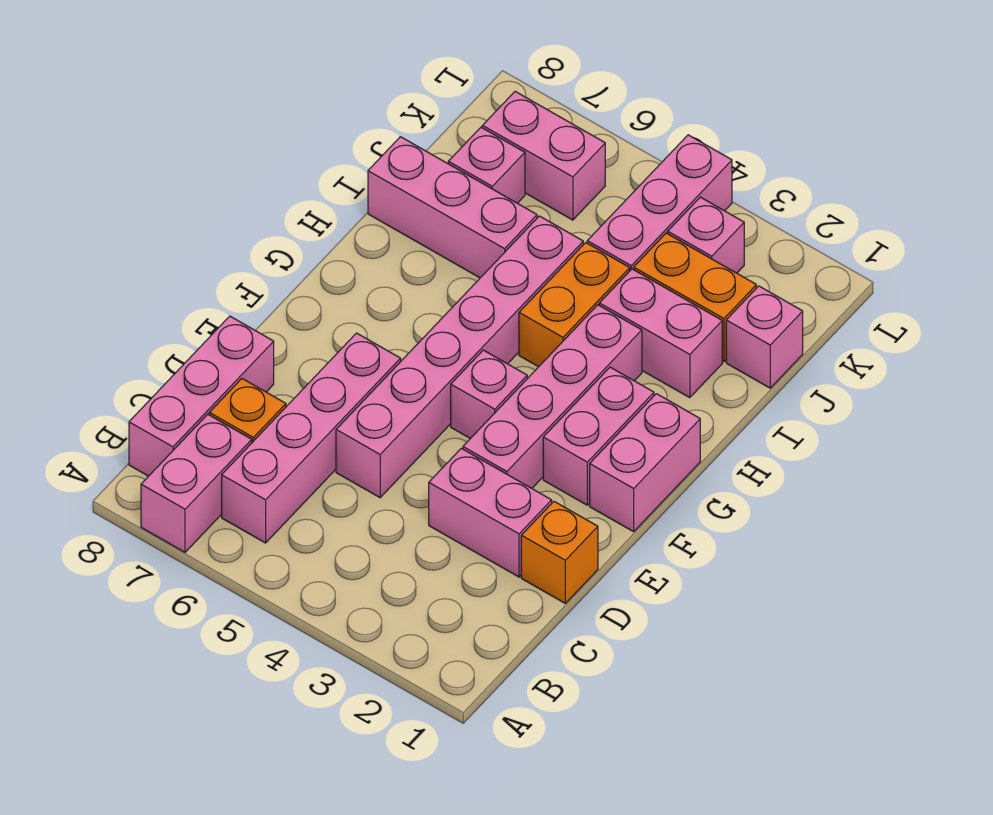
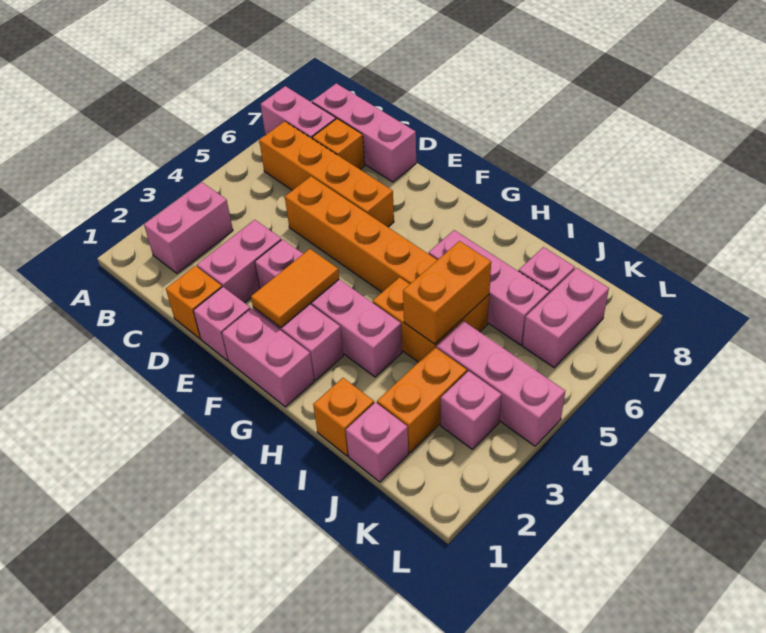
pink 1x4 brick [222,333,401,543] -> orange 1x4 brick [259,121,394,227]
pink 1x6 brick [336,216,583,498] -> orange 1x6 brick [285,176,489,332]
none -> orange 1x2 tile [251,249,339,328]
pink 1x1 brick [451,350,527,438] -> pink 1x1 brick moved to [193,287,250,361]
none -> orange 1x1 brick [313,378,374,456]
pink 1x2 brick [599,269,722,398] -> pink 1x2 brick moved to [144,182,233,274]
none -> orange 1x2 brick [403,241,491,344]
pink 1x3 brick [368,137,537,278] -> pink 1x3 brick turned to [429,230,549,345]

